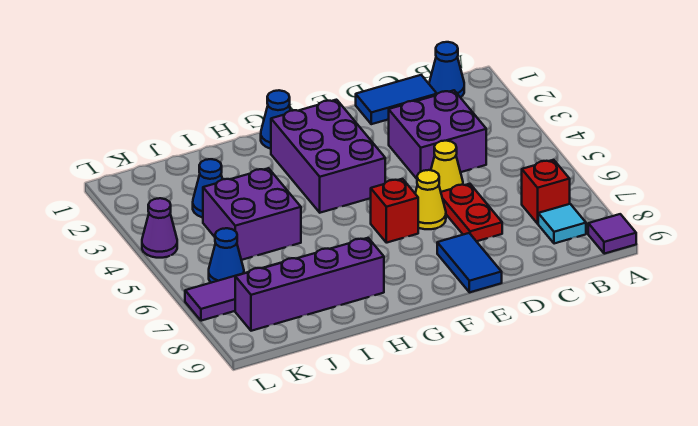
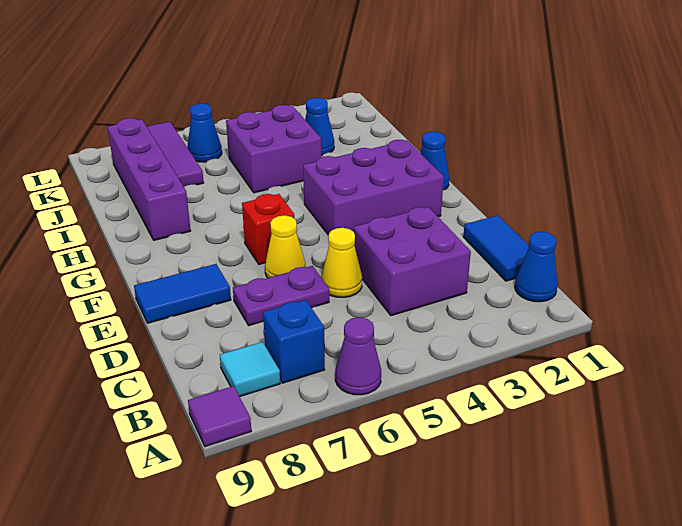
red 1x1 brick [522,160,570,224] -> blue 1x1 brick [263,300,325,383]
red 1x2 plate [441,184,502,241] -> purple 1x2 plate [233,266,329,326]
purple 1x1 cone [142,198,177,258] -> purple 1x1 cone moved to [335,317,381,395]

